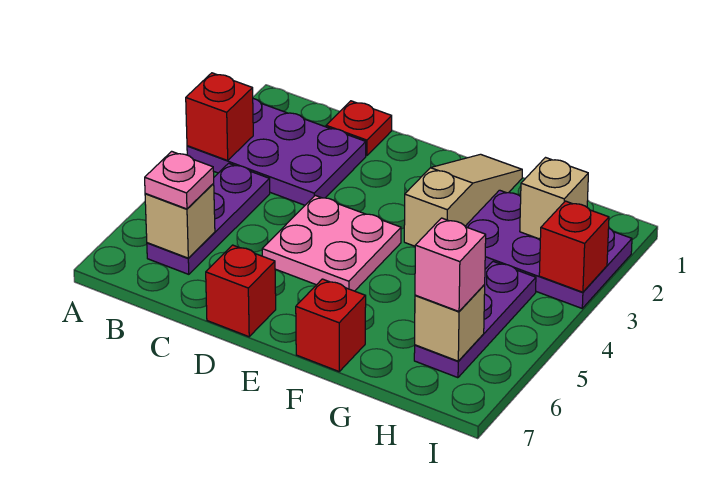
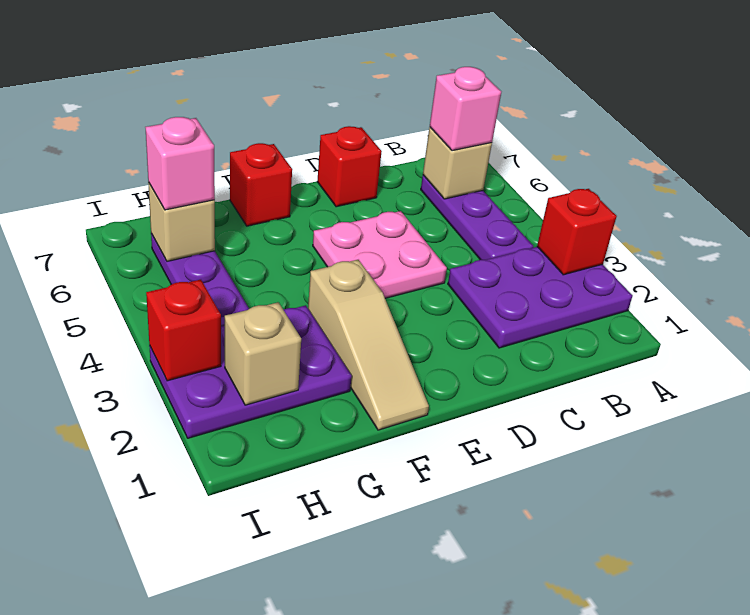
pink 1x1 plate [145,151,214,209] -> pink 1x1 brick [430,67,501,151]
red 1x1 plate [326,101,392,156] -> none

